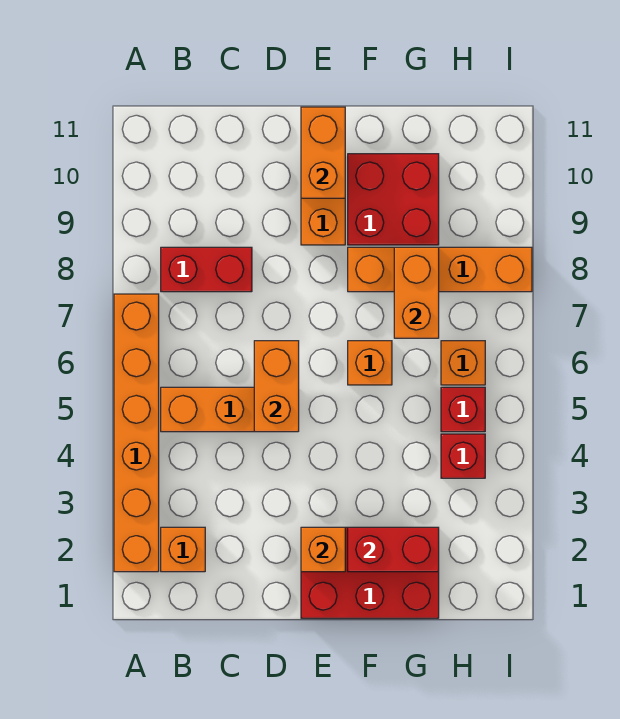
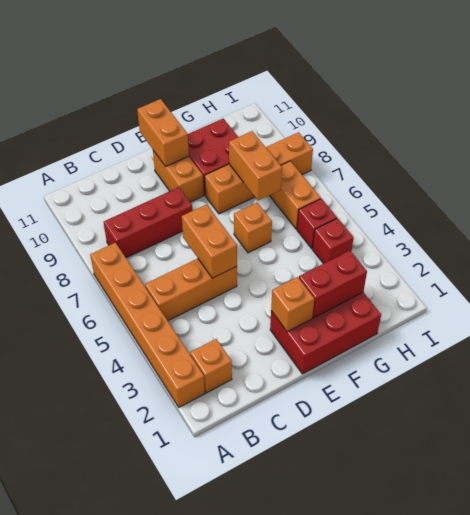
red 1x2 brick [161,247,252,292] -> red 1x3 brick [104,187,193,258]
orange 1x1 brick [441,341,485,385] -> orange 1x2 brick [269,161,321,229]

